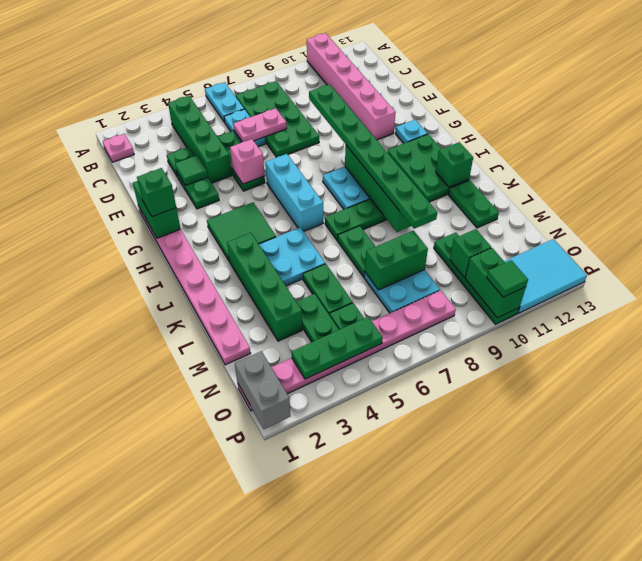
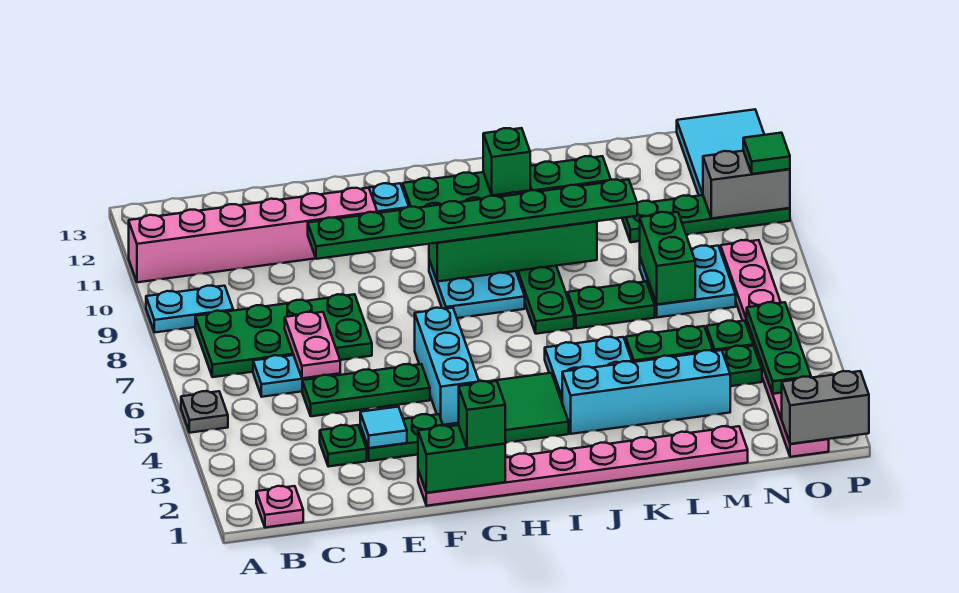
none -> grey 1x1 plate [181,391,228,433]
cyan 1x2 plate [205,82,244,122] -> cyan 1x2 plate moved to [146,286,233,332]
green 1x4 brick [168,96,232,183] -> none
green 1x1 tile [175,155,208,185] -> cyan 1x1 tile [360,407,407,448]
pink 1x1 brick [230,139,265,184] -> none
cyan 1x3 brick [265,154,323,232] -> cyan 1x3 brick turned to [415,308,479,425]
green 1x4 brick [227,233,302,341] -> cyan 1x4 brick [562,350,730,434]
green 1x1 brick [450,229,491,278] -> none
green 1x2 brick [465,248,526,318] -> grey 1x2 brick [703,151,790,218]

